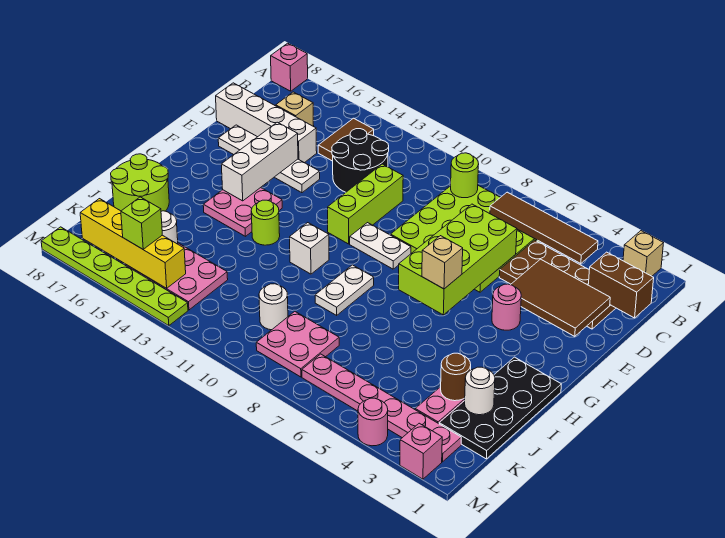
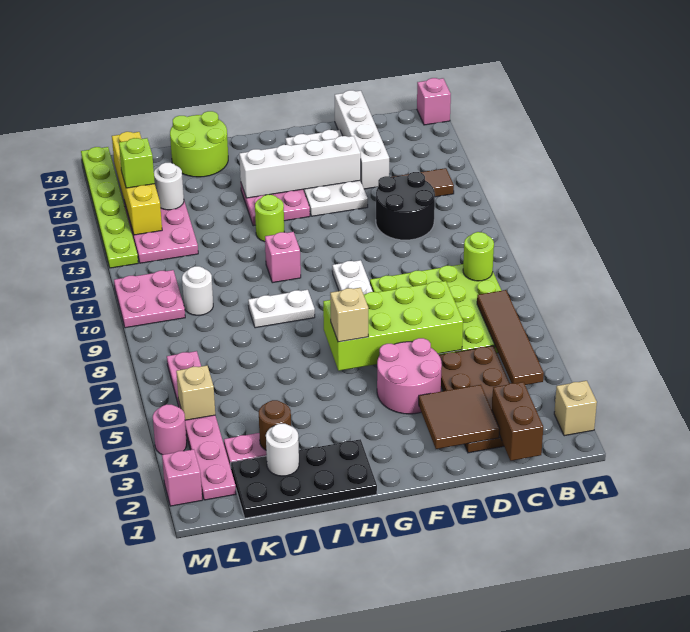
tan 1x1 brick [276,92,314,126] -> tan 1x1 brick moved to [176,365,215,420]
brown 2x3 tile [511,259,610,336] -> brown 2x2 tile [419,385,500,449]
lime 1x3 brick [328,164,403,244] -> none
white 1x4 plate [218,125,320,193] -> white 2x4 plate [285,130,368,216]
white 1x3 brick [221,122,298,201] -> white 1x4 brick [239,136,361,198]
pink 1x1 round brick [492,284,521,330] -> pink 2x2 round brick [377,338,442,414]
white 1x1 brick [290,223,329,274] -> pink 1x1 brick [265,232,301,283]
pink 2x2 plate [256,312,339,377] -> pink 2x2 plate moved to [114,270,185,328]

